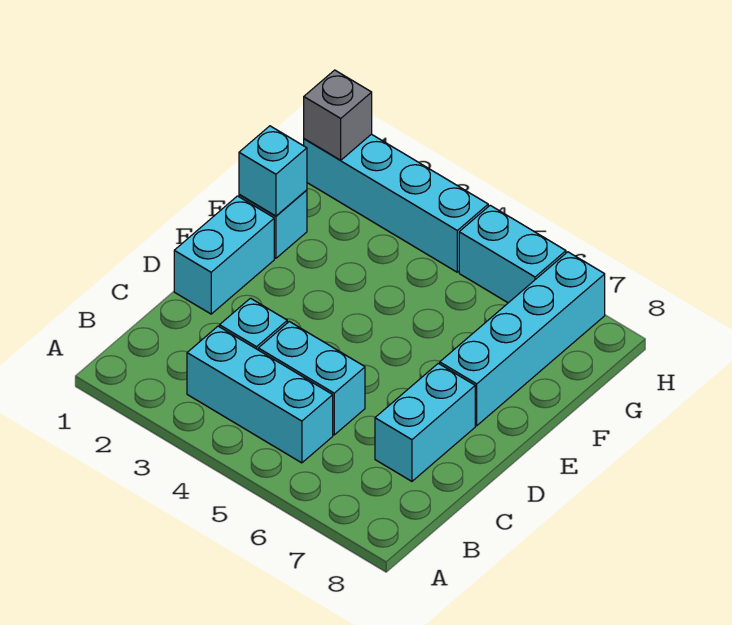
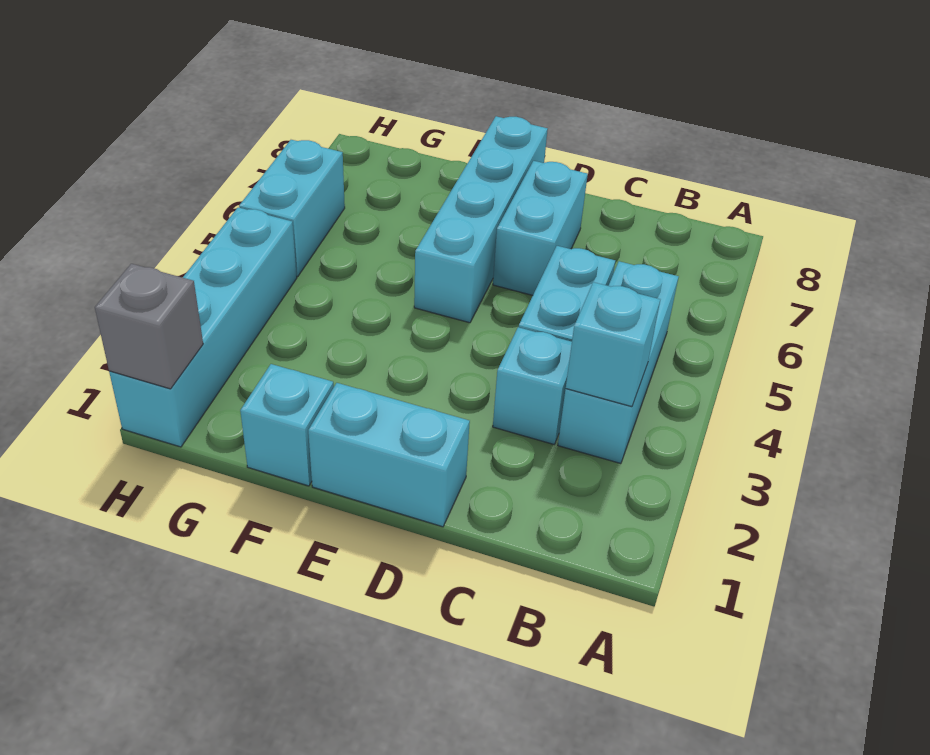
cyan 1x2 brick [375,363,475,481] -> cyan 1x2 brick turned to [493,161,588,295]
cyan 1x4 brick [440,252,605,426] -> cyan 1x4 brick turned to [414,116,548,323]
cyan 1x1 brick [239,126,307,216] -> cyan 1x1 brick moved to [566,282,660,407]

